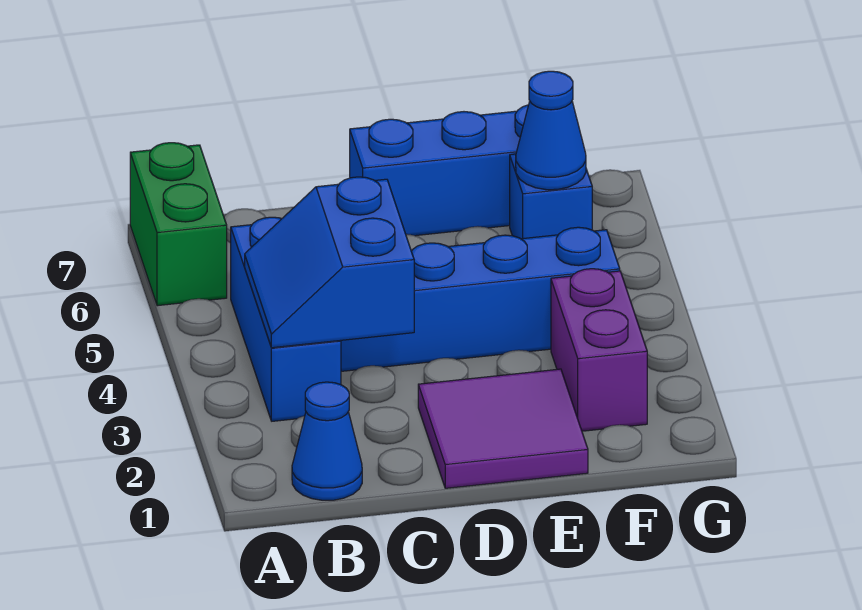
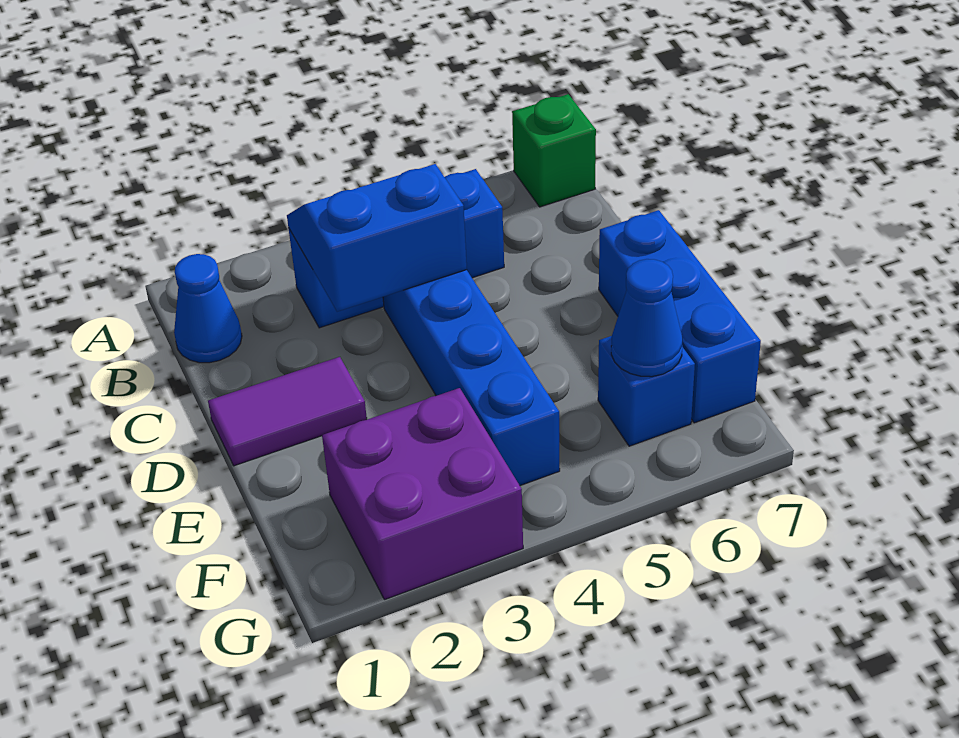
green 1x2 brick [130,143,227,306] -> green 1x1 brick [512,94,596,207]
purple 2x2 tile [418,369,588,488] -> purple 1x2 tile [208,357,367,466]
purple 1x2 brick [551,269,647,431] -> purple 2x2 brick [322,388,523,600]

